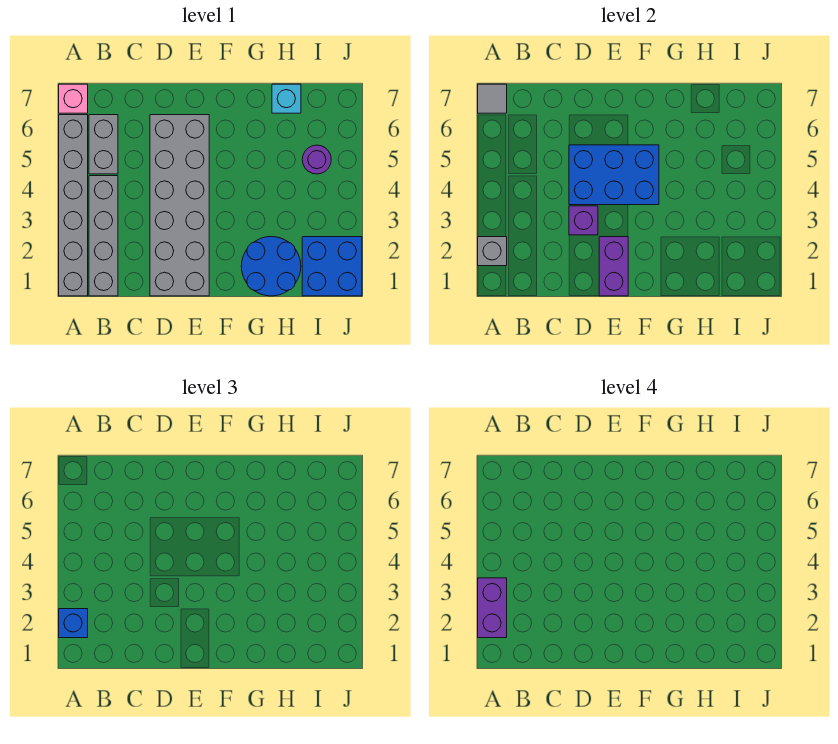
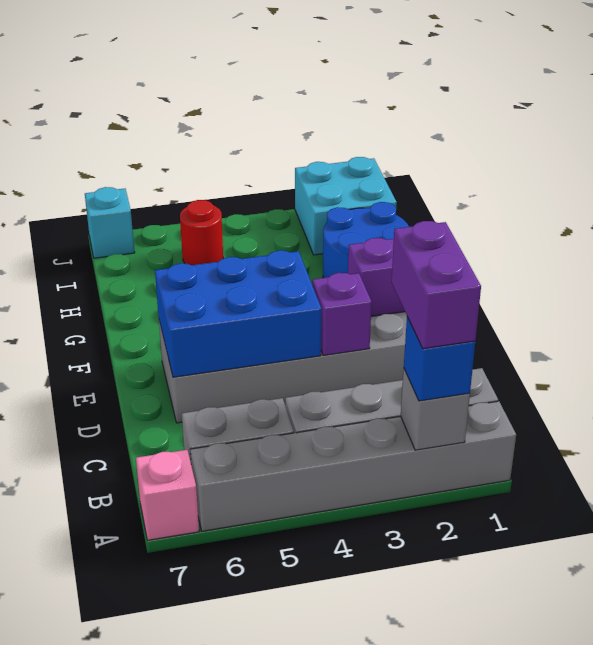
purple 1x2 brick [478,578,507,638] -> purple 1x2 brick turned to [392,221,481,349]
grey 1x1 tile [478,84,507,113] -> none
blue 2x3 brick [569,145,659,205] -> blue 2x3 brick turned to [155,251,321,377]
cyan 1x1 brick [272,84,301,113] -> cyan 1x1 brick moved to [85,187,135,258]
blue 2x2 brick [302,237,362,296] -> cyan 2x2 brick [295,157,397,255]
purple 1x1 round brick [302,145,331,174] -> red 1x1 round brick [180,200,223,265]

